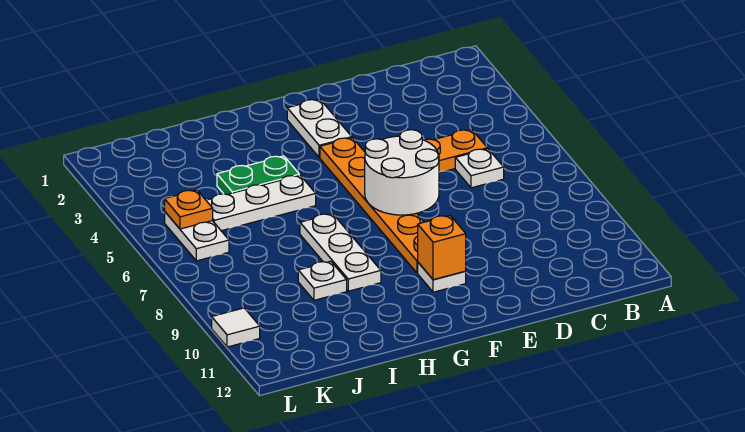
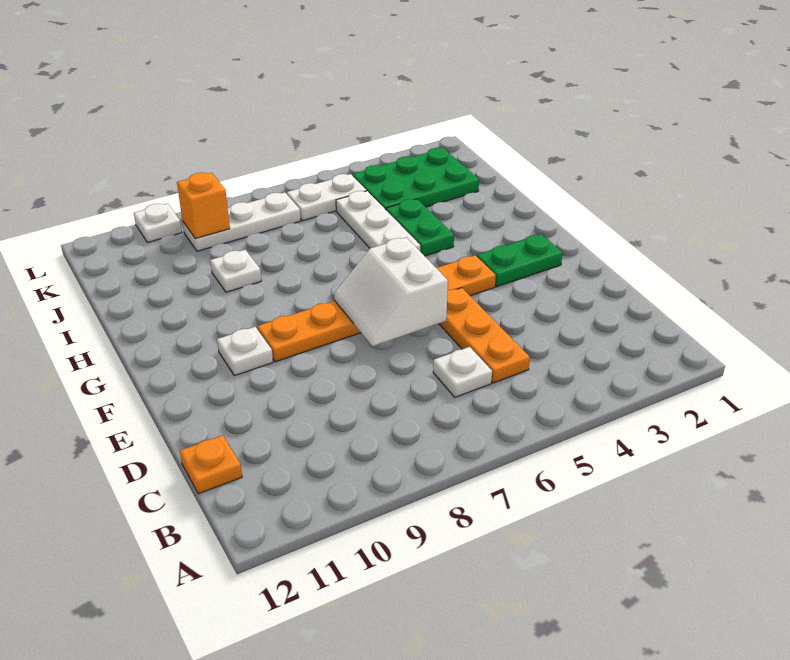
white 2x2 round brick [365,130,439,215] -> white 2x2 slope [334,237,448,346]
white 1x2 plate [287,99,352,158] -> green 1x2 plate [477,234,562,287]
orange 1x1 brick [418,216,466,280] -> orange 1x1 brick moved to [177,173,230,239]
white 1x3 plate [300,214,381,291] -> white 1x3 plate moved to [183,193,301,251]
none -> green 2x3 plate [352,148,479,210]
orange 1x1 plate [165,190,213,229] -> orange 1x1 plate moved to [180,435,242,494]
white 1x1 tile [212,308,260,347] -> white 1x1 plate [134,203,182,242]

